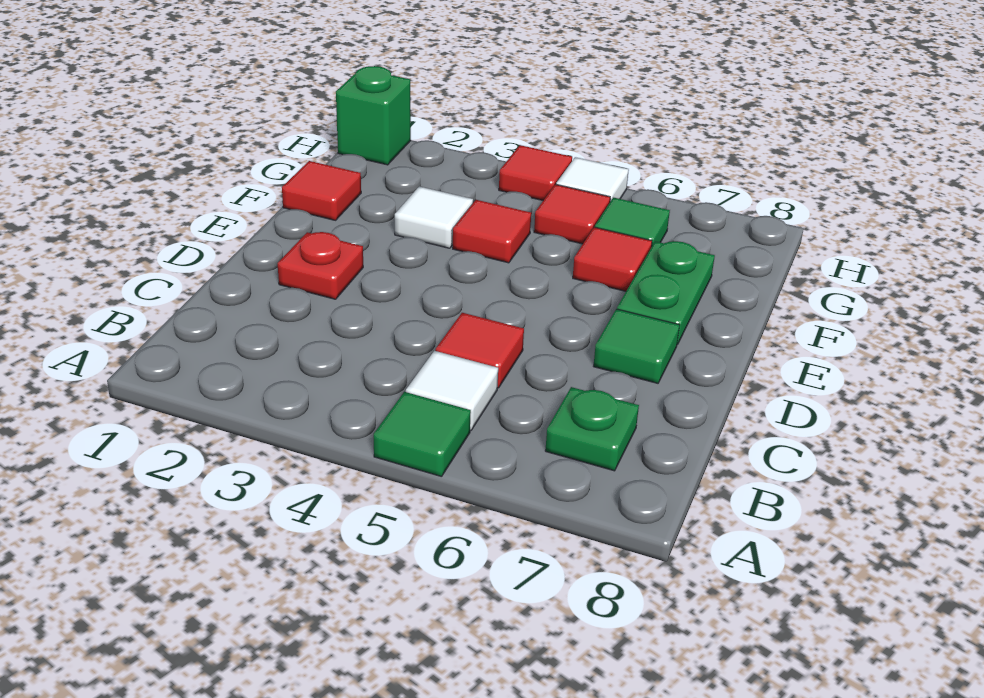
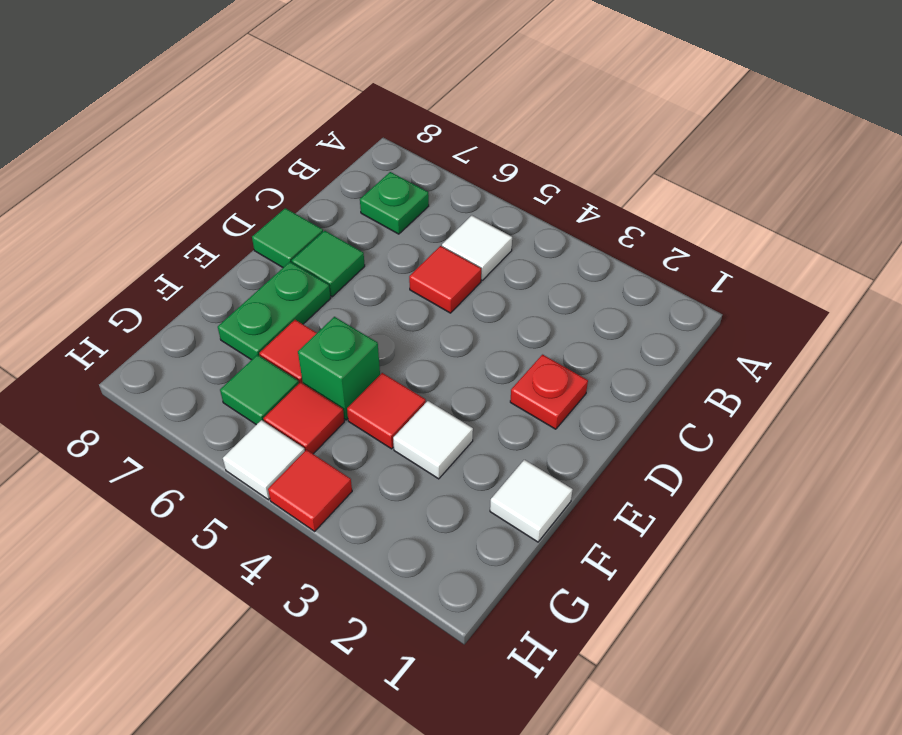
green 1x1 tile [374,392,471,477] -> green 1x1 tile moved to [252,208,323,267]
red 1x1 tile [282,161,361,220] -> white 1x1 tile [490,460,573,542]
green 1x1 brick [336,66,411,165] -> green 1x1 brick moved to [298,317,380,420]

